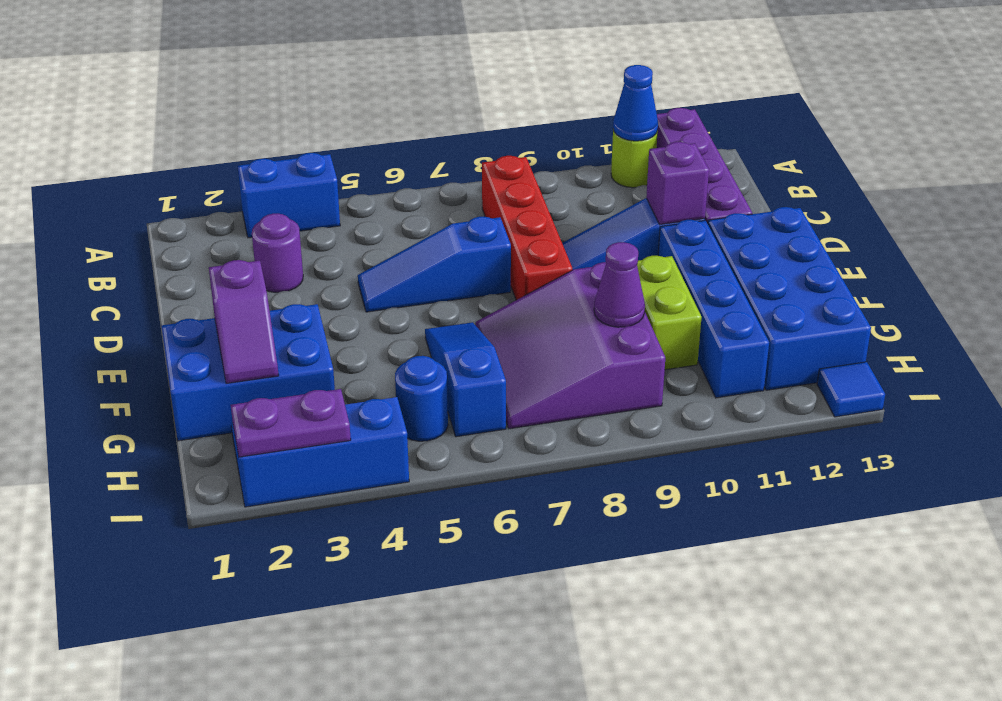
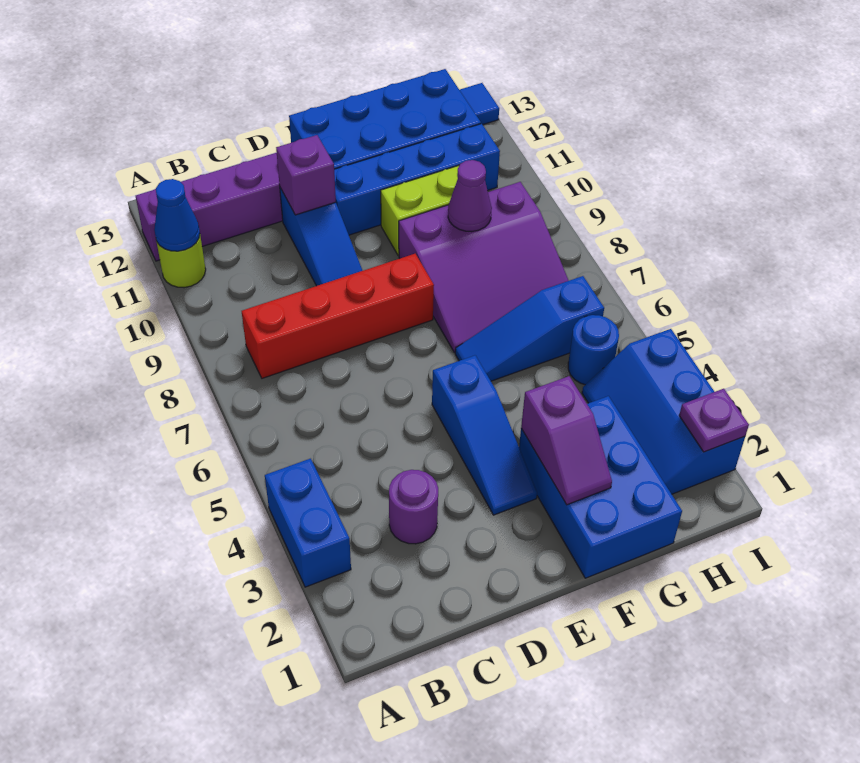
blue 1x3 slope [358,217,511,312] -> blue 1x3 slope moved to [432,355,537,515]
purple 1x2 slope [209,260,279,383] -> purple 1x2 slope turned to [521,376,612,505]
purple 1x2 plate [231,389,351,457] -> purple 1x1 plate [679,389,749,452]

